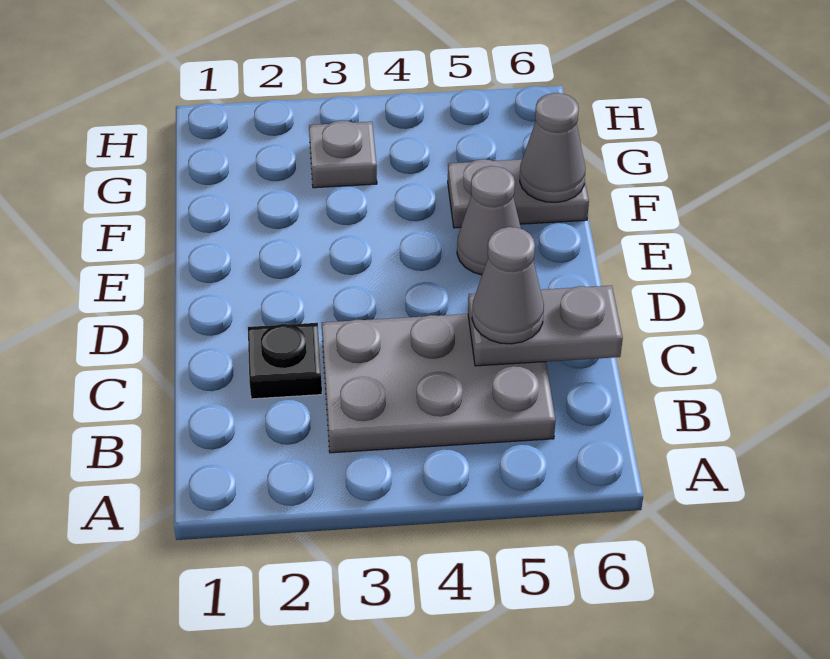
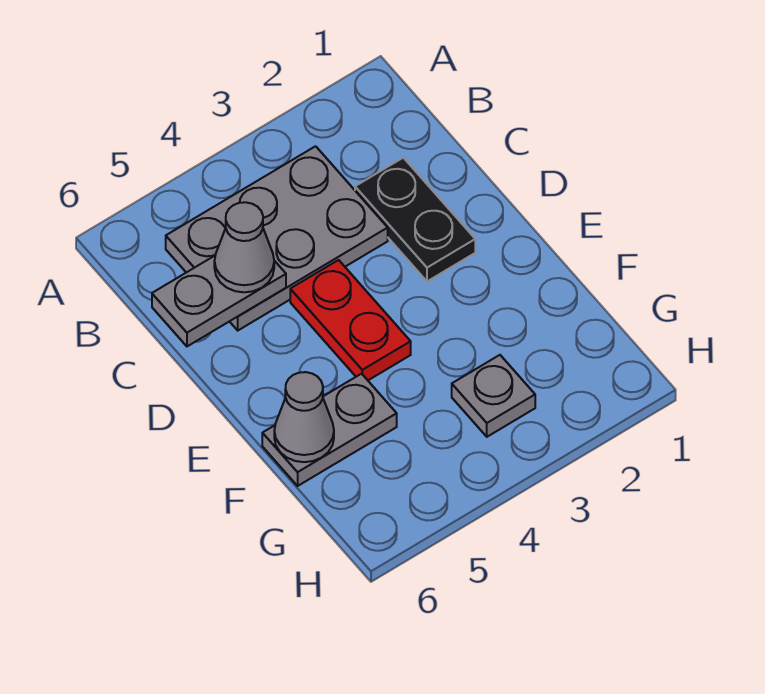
black 1x1 plate [248,323,322,399] -> black 1x2 plate [355,158,475,281]
none -> red 1x2 plate [290,260,411,380]
grey 1x1 cone [457,166,521,275] -> none

